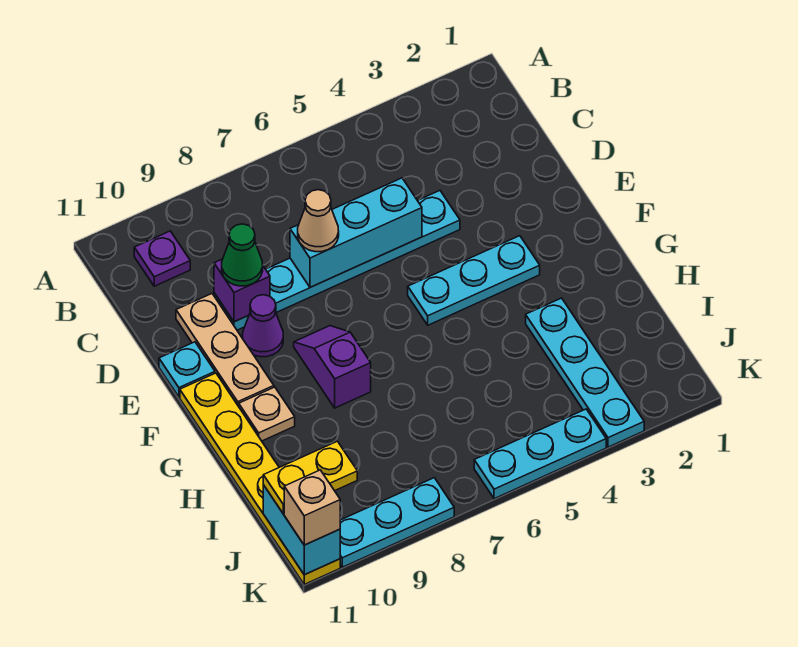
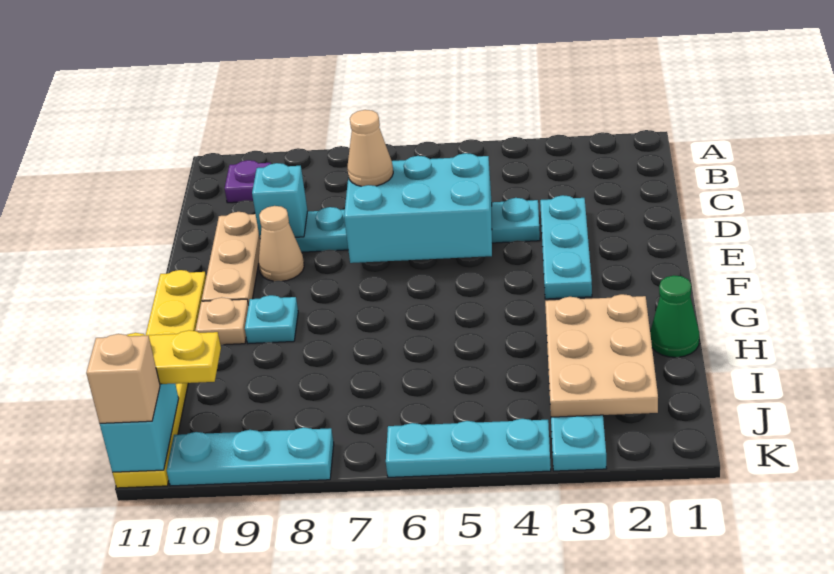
cyan 1x3 brick [290,178,422,287] -> cyan 2x3 brick [344,153,492,263]
purple 1x1 brick [214,259,270,322] -> cyan 1x1 brick [252,163,307,239]
green 1x1 cone [222,224,263,286] -> green 1x1 cone moved to [650,275,699,357]
purple 1x1 cone [243,295,283,357] -> tan 1x1 cone [259,206,304,281]
cyan 1x1 plate [159,342,215,397] -> cyan 1x1 plate moved to [245,295,298,344]
cyan 1x3 plate [408,236,540,325] -> cyan 1x3 plate turned to [540,195,592,299]
purple 1x2 slope [294,326,371,408] -> none
none -> tan 2x3 plate [545,294,658,417]

